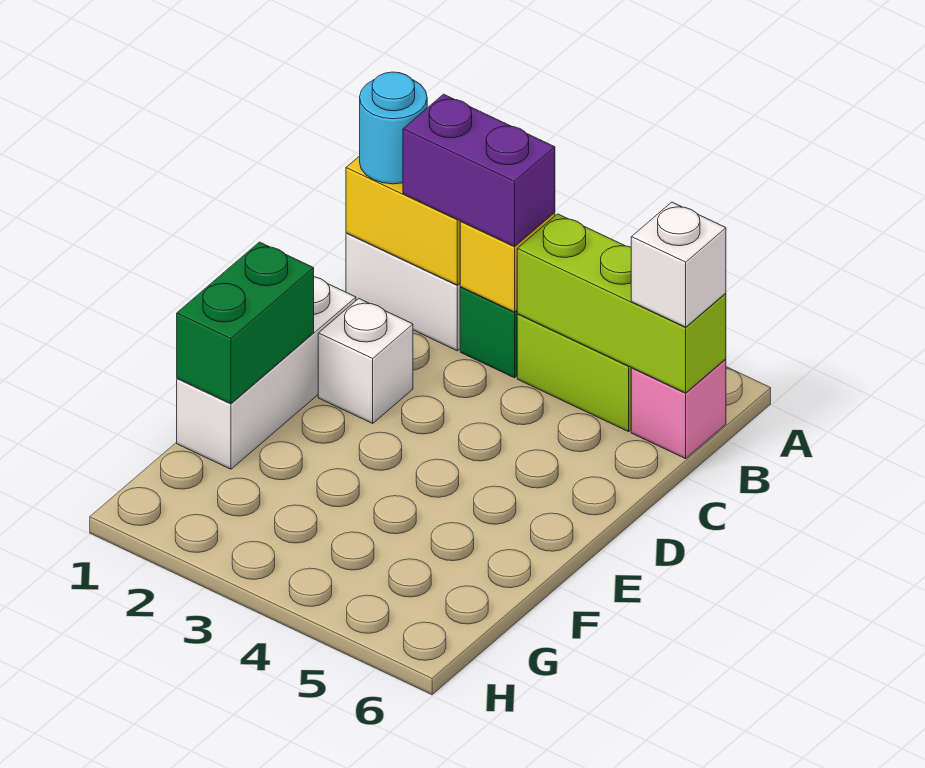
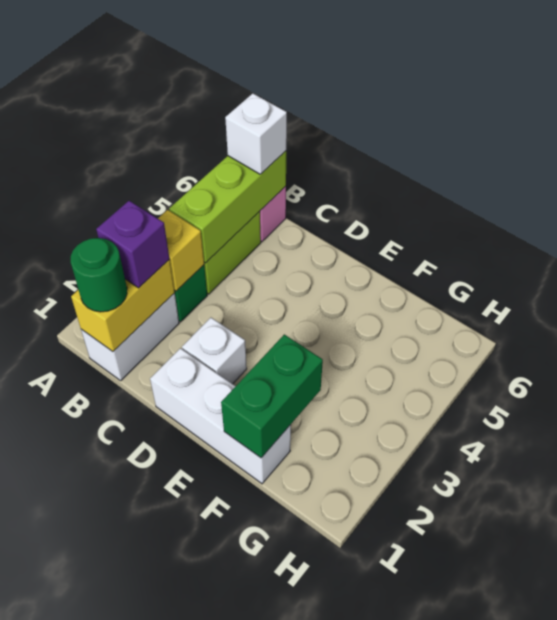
cyan 1x1 round brick [360,72,427,184] -> green 1x1 round brick [71,238,127,312]
purple 1x2 brick [403,94,555,246] -> purple 1x1 brick [96,201,169,288]
green 1x2 brick [177,242,314,403] -> green 1x2 brick turned to [221,334,323,458]

